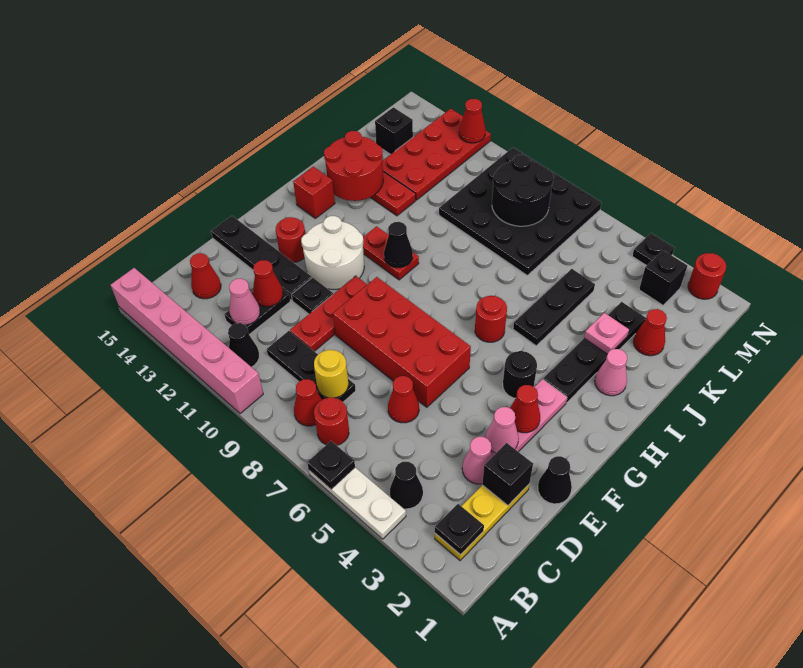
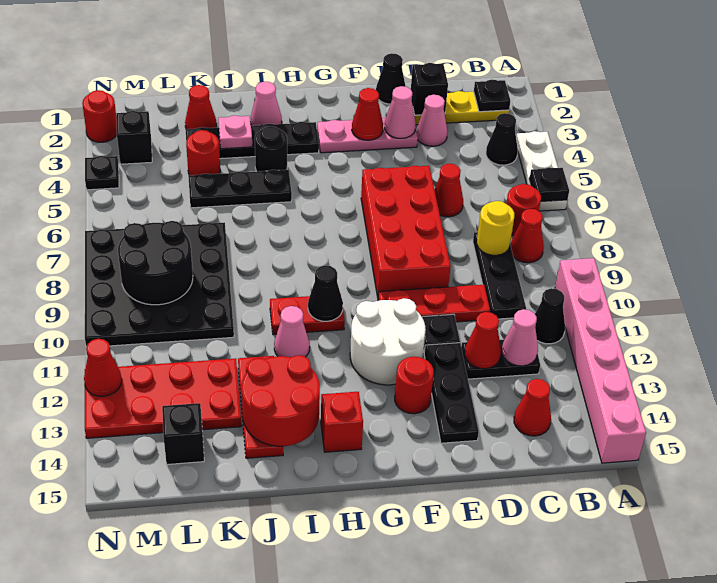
black 1x4 plate [211,216,312,300] -> black 1x3 plate [424,343,479,443]
black 1x1 round brick [503,351,537,398] -> black 1x1 round brick moved to [255,126,287,172]
red 1x1 round brick [475,296,507,342] -> red 1x1 round brick moved to [186,130,220,175]
red 1x2 plate [363,226,419,280] -> red 1x2 plate turned to [270,296,345,335]
none -> pink 1x1 cone [274,306,310,357]

